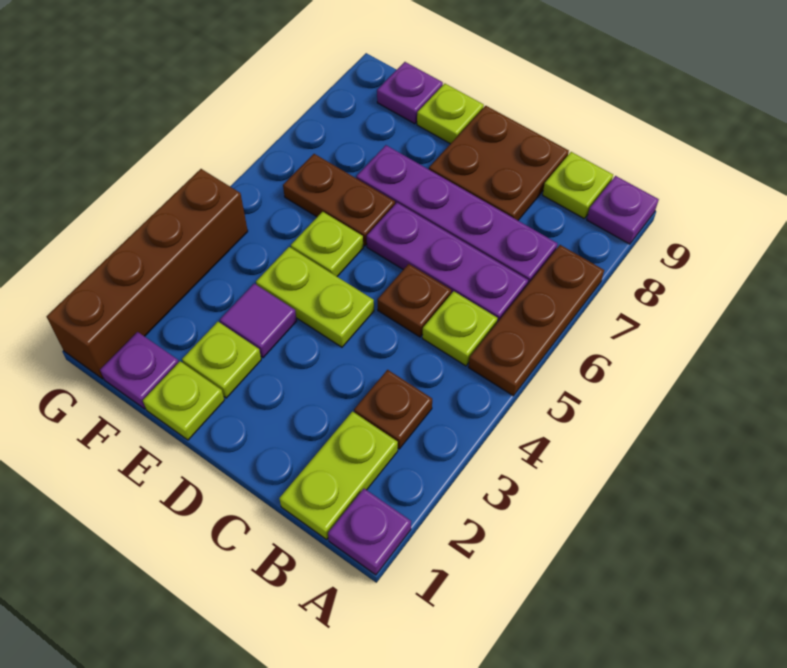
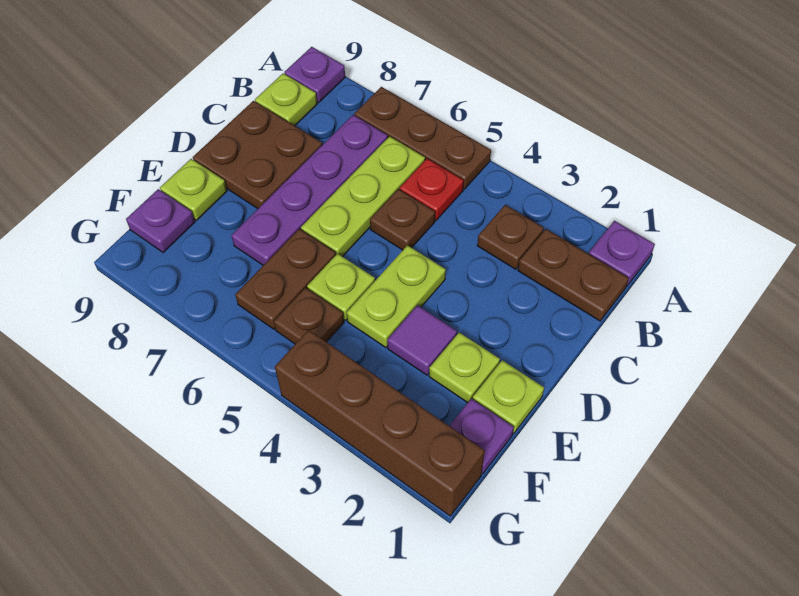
lime 1x2 plate [279,412,398,539] -> brown 1x2 plate [518,229,629,321]
lime 1x1 plate [422,291,498,366] -> red 1x1 plate [400,159,464,220]
purple 1x3 plate [367,203,528,322] -> lime 1x3 plate [301,136,425,257]
none -> brown 1x1 plate [274,288,344,344]

